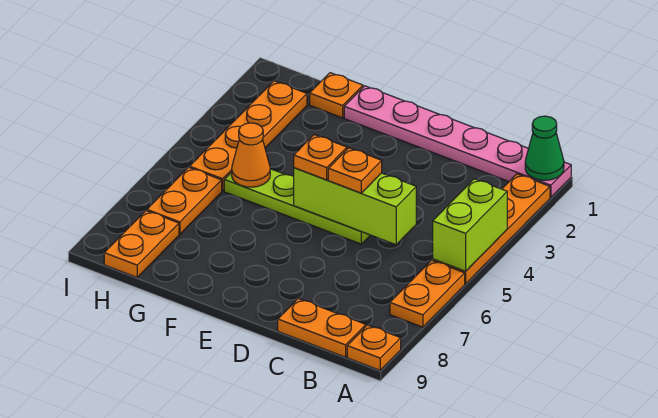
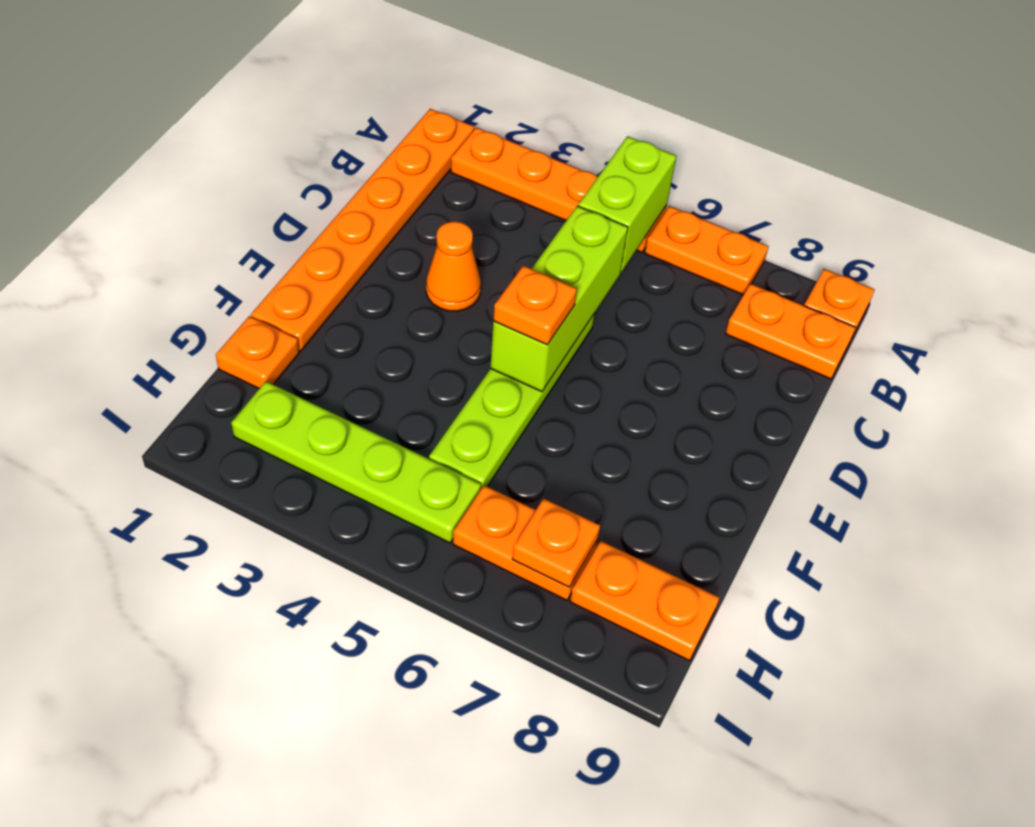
pink 1x6 plate [344,86,571,198] -> orange 1x6 plate [251,109,474,351]
green 1x1 cone [525,116,564,180] -> none
lime 1x2 brick [433,179,507,271] -> lime 1x2 brick turned to [578,136,676,273]
orange 1x2 plate [278,298,366,357] -> orange 1x2 plate turned to [725,284,856,379]
orange 1x1 plate [328,148,382,193] -> orange 1x1 plate moved to [512,499,600,587]
orange 1x1 cone [232,123,270,187] -> orange 1x1 cone moved to [426,222,481,311]
orange 1x4 plate [190,81,307,191] -> lime 1x4 plate [231,381,481,543]

